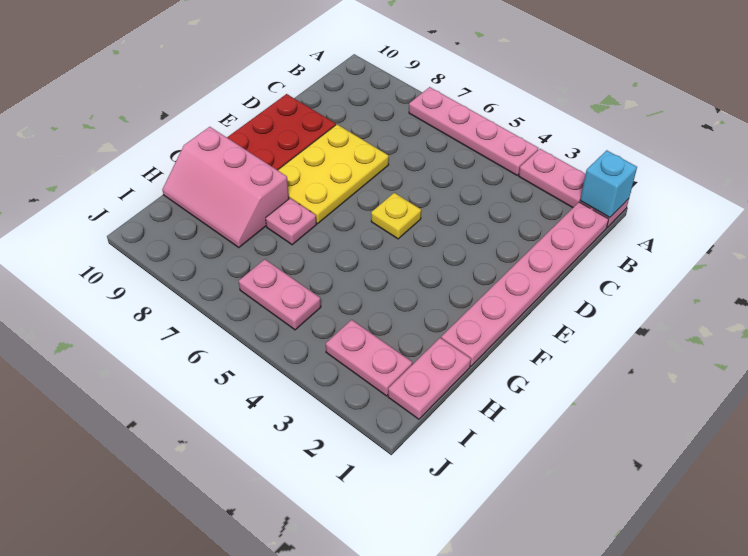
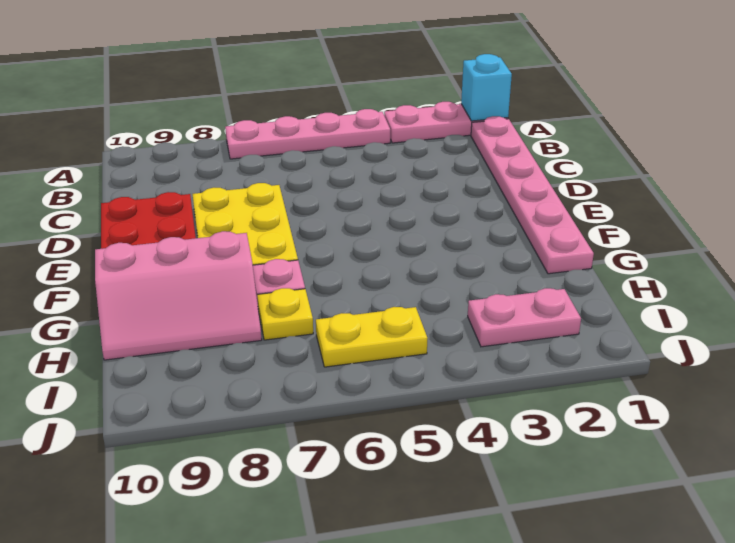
yellow 1x1 plate [371,193,421,239] -> yellow 1x1 plate moved to [257,288,313,340]
pink 1x2 plate [388,338,471,419] -> none
pink 1x2 plate [239,259,321,330] -> yellow 1x2 plate [316,307,428,367]

